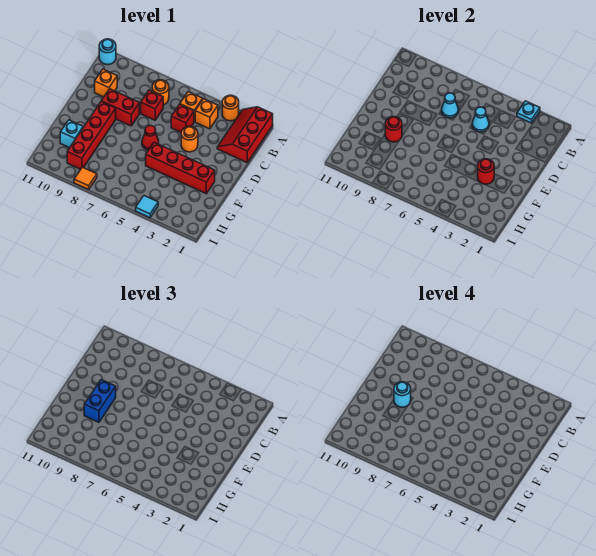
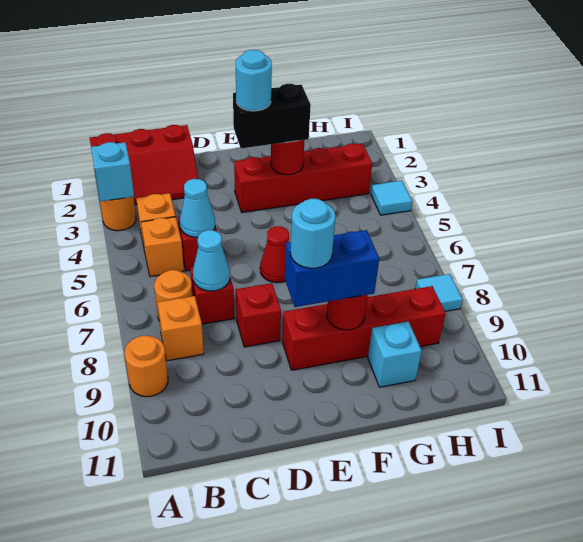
cyan 1x1 plate [517,101,540,123] -> cyan 1x1 brick [91,142,134,202]
cyan 1x1 round brick [99,39,116,65] -> cyan 1x1 round brick moved to [236,50,272,111]
orange 1x1 brick [95,69,117,97] -> orange 1x1 brick moved to [157,296,204,361]
orange 1x1 round brick [181,126,198,152] -> orange 1x1 round brick moved to [125,335,168,397]
red 1x2 brick [101,89,139,126] -> red 1x1 brick [236,283,281,347]
none -> black 1x2 brick [233,84,311,148]
red 1x4 brick [146,143,215,194] -> red 1x4 brick turned to [234,144,372,212]
orange 1x1 tile [74,167,97,189] -> cyan 1x1 tile [415,274,463,311]

